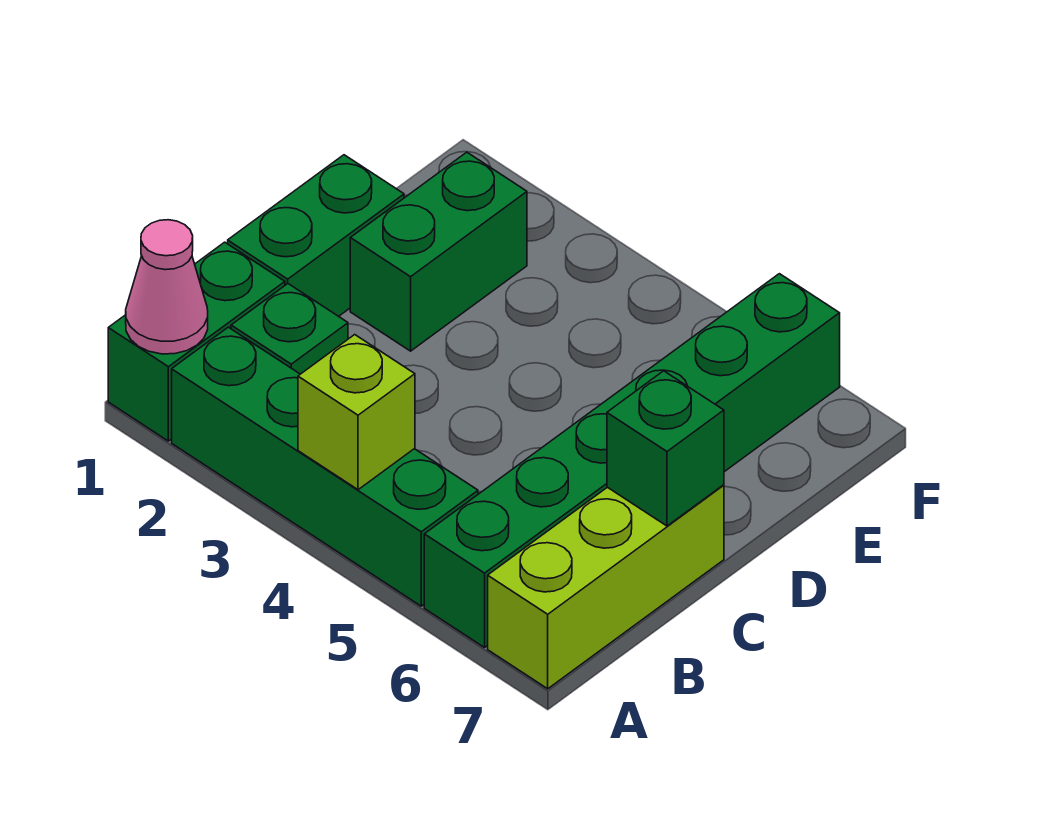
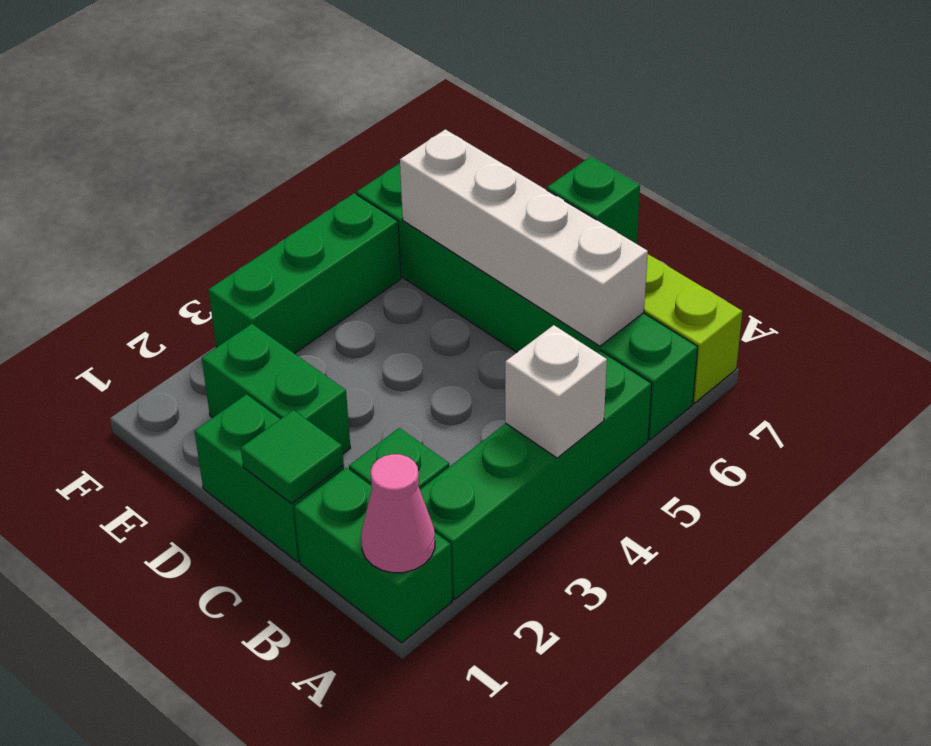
lime 1x1 brick [298,335,415,490] -> white 1x1 brick [505,325,607,458]
none -> white 1x4 brick [400,129,648,346]
none -> green 1x1 tile [241,410,344,504]
none -> green 1x3 brick [208,193,401,354]

